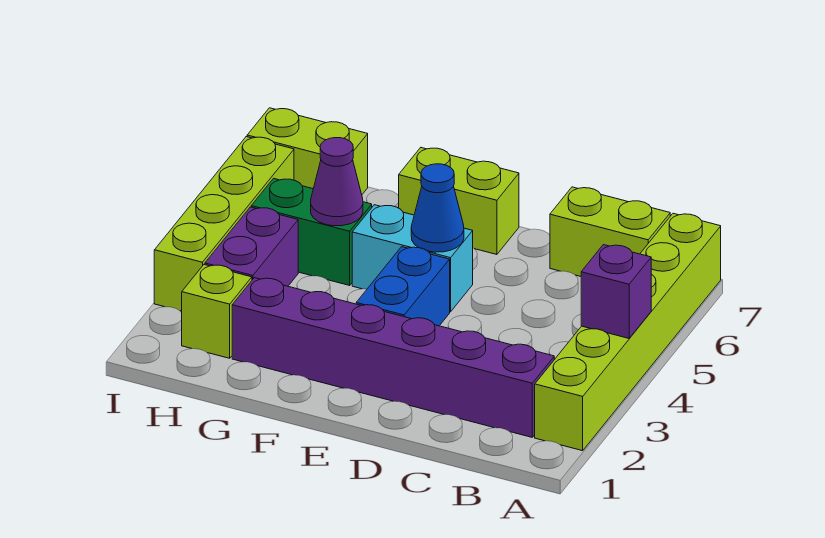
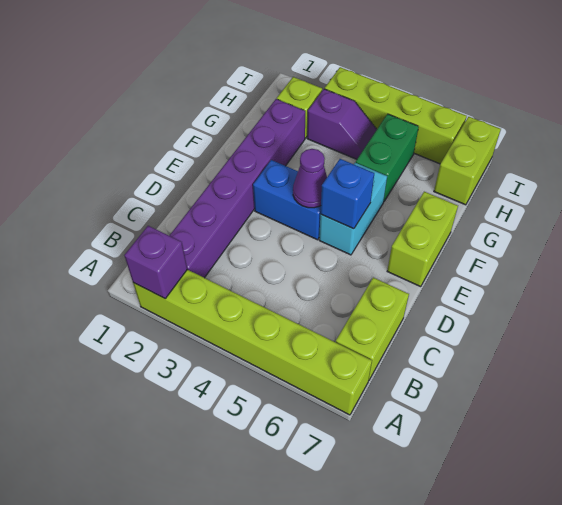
purple 1x1 brick [581,245,651,338] -> purple 1x1 brick moved to [124,226,187,299]
blue 1x1 cone [411,164,464,252] -> blue 1x1 brick [320,159,374,229]
purple 1x1 cone [311,138,363,226] -> purple 1x1 cone moved to [293,149,327,208]
purple 1x2 brick [205,207,298,286] -> purple 1x2 slope [307,89,377,159]

